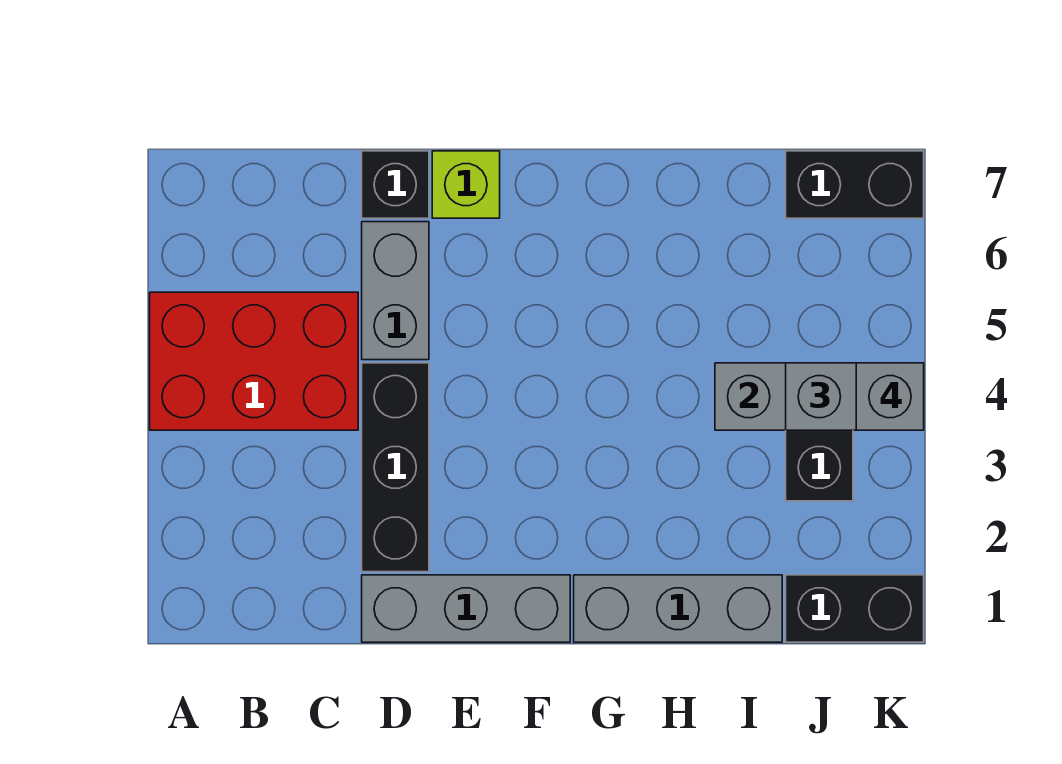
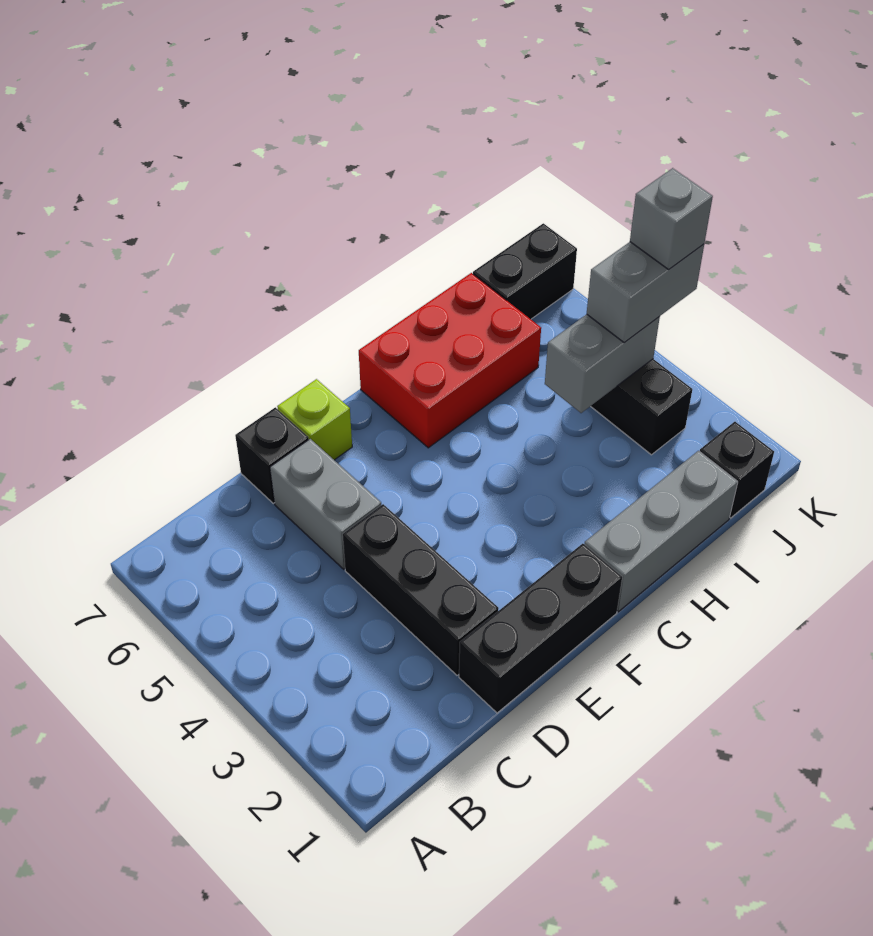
red 2x3 brick [150,292,358,430] -> red 2x3 brick moved to [359,273,541,448]
grey 1x3 brick [362,575,570,642] -> black 1x3 brick [459,544,622,713]
black 1x2 brick [786,575,924,642] -> black 1x1 brick [700,422,774,518]

